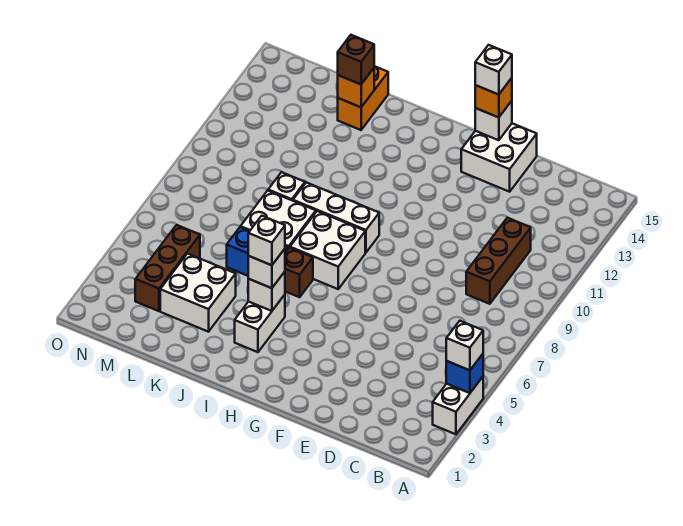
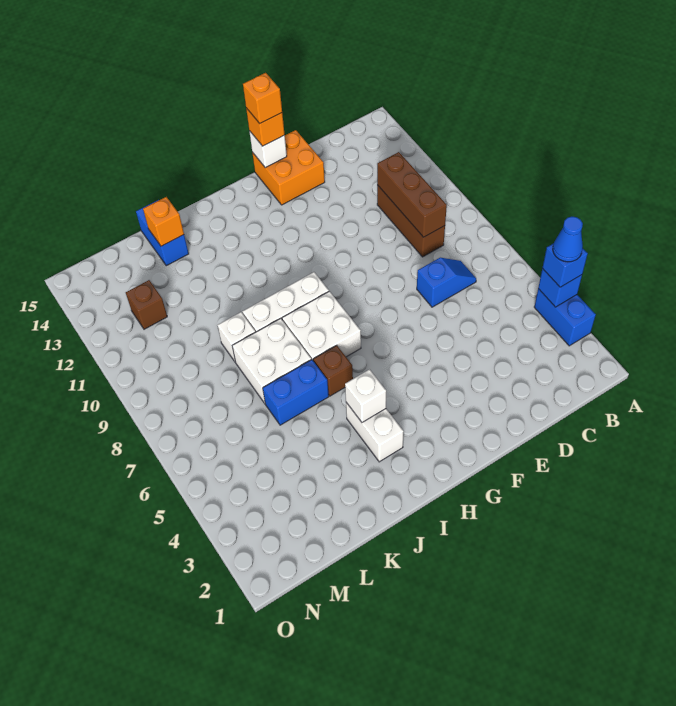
white 1x2 brick [433,377,483,434] -> blue 1x2 brick [534,289,596,346]
white 1x1 brick [446,321,483,370] -> blue 1x1 brick [542,243,588,287]
none -> blue 1x1 cone [553,217,583,262]
none -> blue 1x2 slope [417,258,476,307]
white 2x2 brick [461,123,537,192] -> orange 2x2 brick [252,130,325,205]
white 1x1 brick [475,45,512,95] -> orange 1x1 brick [243,73,282,123]
white 1x1 brick [248,249,285,288] -> none
white 1x1 brick [248,216,285,265] -> none
white 2x2 brick [160,254,236,332] -> none
orange 1x2 brick [338,67,388,130] -> blue 1x2 brick [136,200,189,266]
brown 1x1 brick [338,35,375,84] -> brown 1x1 brick moved to [126,280,167,329]
brown 1x3 brick [135,225,200,311] -> brown 1x3 brick moved to [377,152,447,237]

